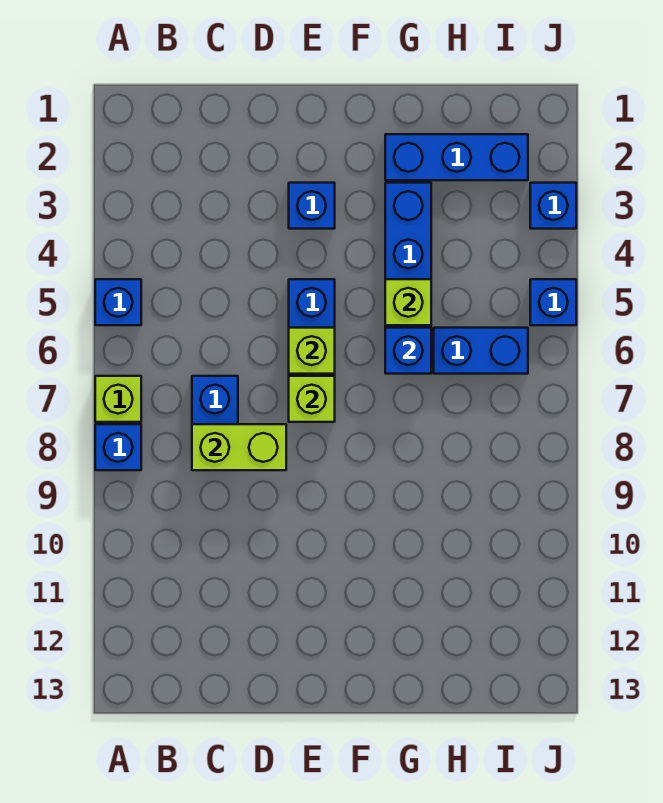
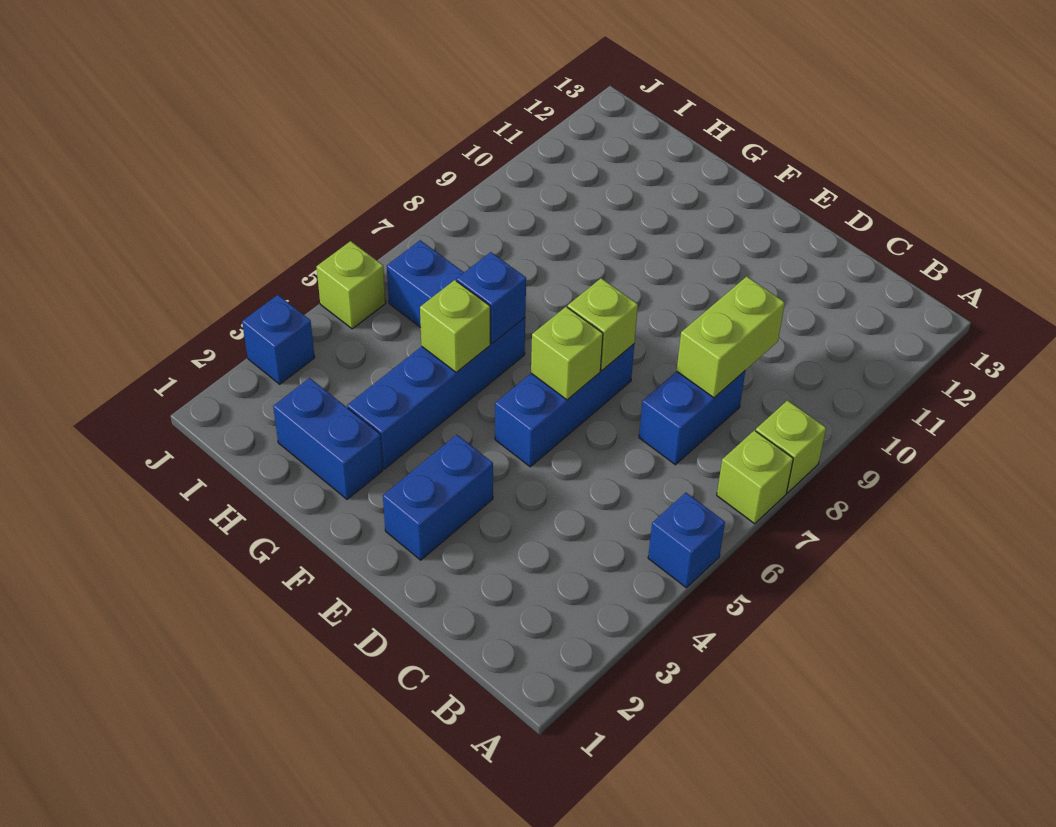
blue 1x1 brick [95,424,141,470] -> lime 1x1 brick [756,400,826,493]
lime 1x2 brick [192,424,286,470] -> lime 1x2 brick turned to [677,276,785,398]
blue 1x1 brick [289,183,335,229] -> blue 1x2 brick [383,435,493,560]
blue 1x3 brick [385,134,528,180] -> blue 1x2 brick [273,378,383,499]
blue 1x1 brick [530,279,576,325] -> lime 1x1 brick [316,241,386,329]

